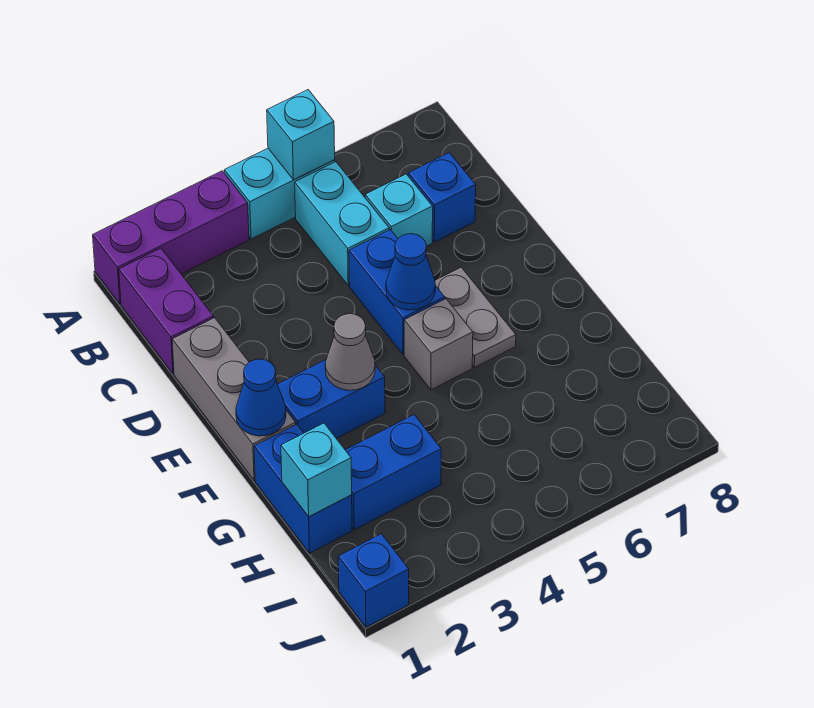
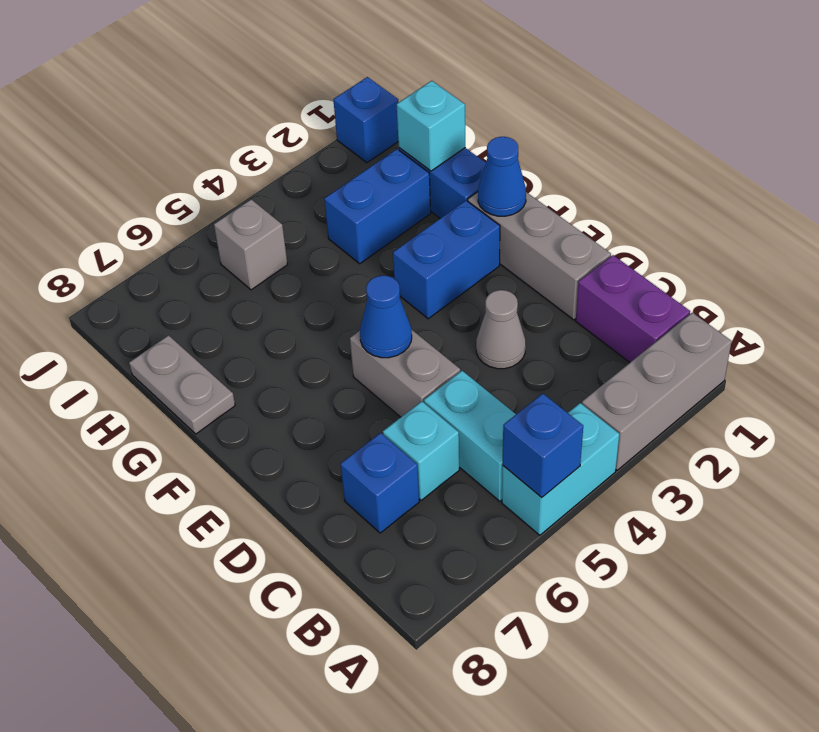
purple 1x3 brick [93,171,249,304] -> grey 1x3 brick [582,313,732,470]
cyan 1x1 brick [267,90,335,180] -> blue 1x1 brick [503,394,583,498]
blue 1x2 brick [349,230,445,355] -> grey 1x2 brick [350,329,460,417]
grey 1x2 plate [435,267,516,368] -> grey 1x2 plate moved to [129,335,235,434]
grey 1x1 cone [325,314,375,390] -> grey 1x1 cone moved to [476,290,526,369]
grey 1x1 brick [404,299,473,390] -> grey 1x1 brick moved to [214,199,288,290]

